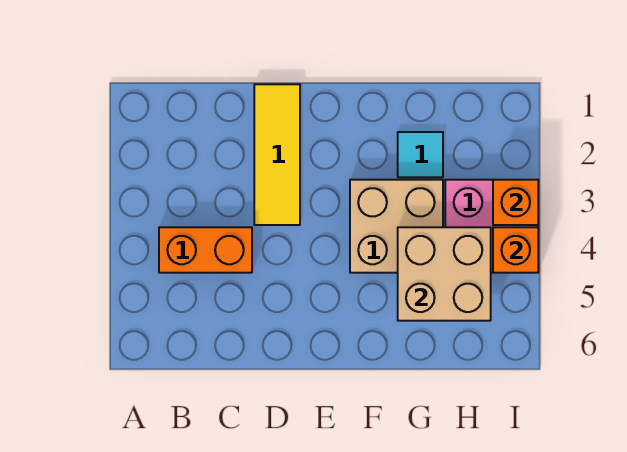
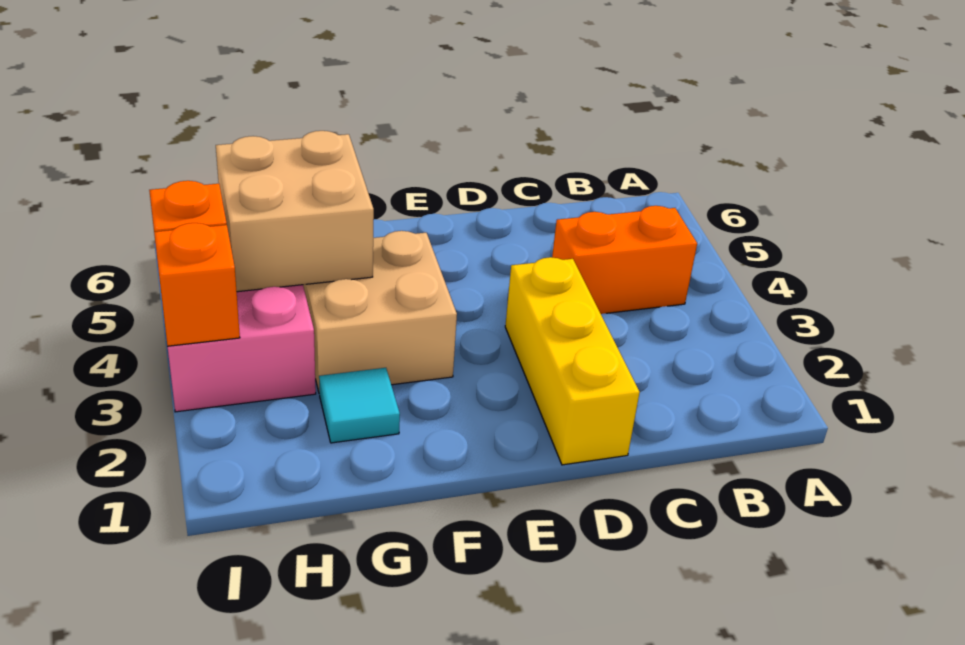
yellow 1x3 tile [254,84,300,225] -> yellow 1x3 brick [505,257,640,465]

